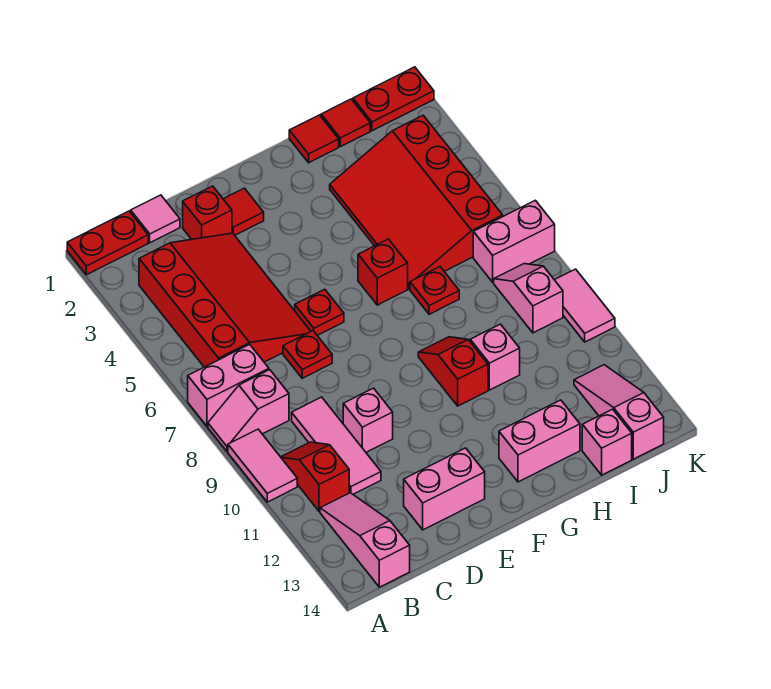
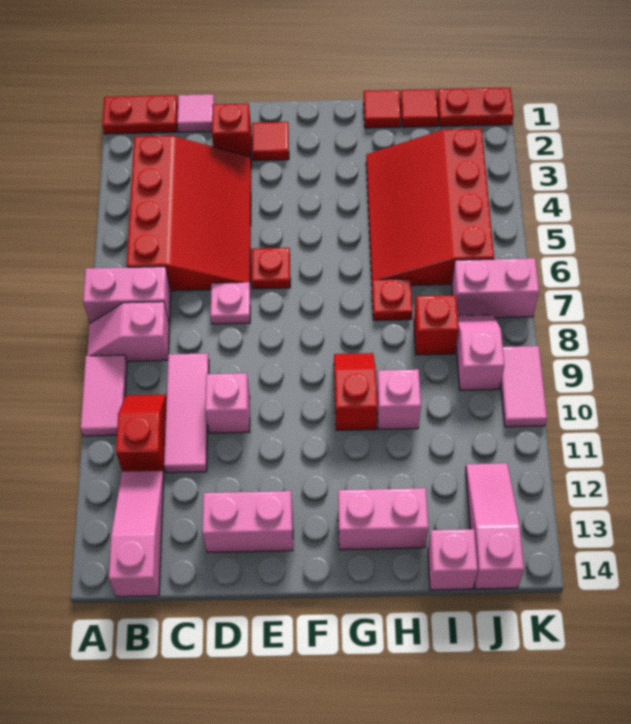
red 1x1 plate [283,331,332,378] -> pink 1x1 plate [211,282,250,324]
red 1x1 brick [358,239,408,305] -> red 1x1 brick moved to [414,295,459,355]

